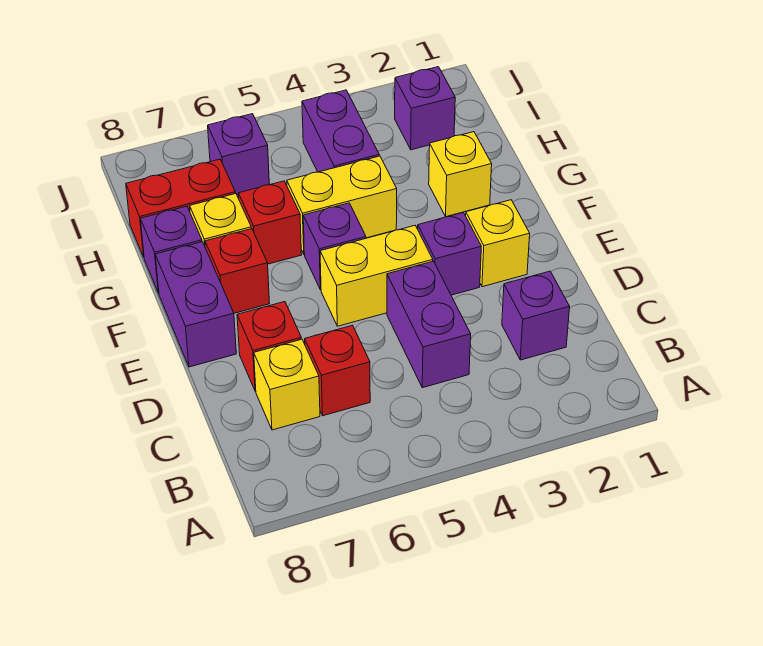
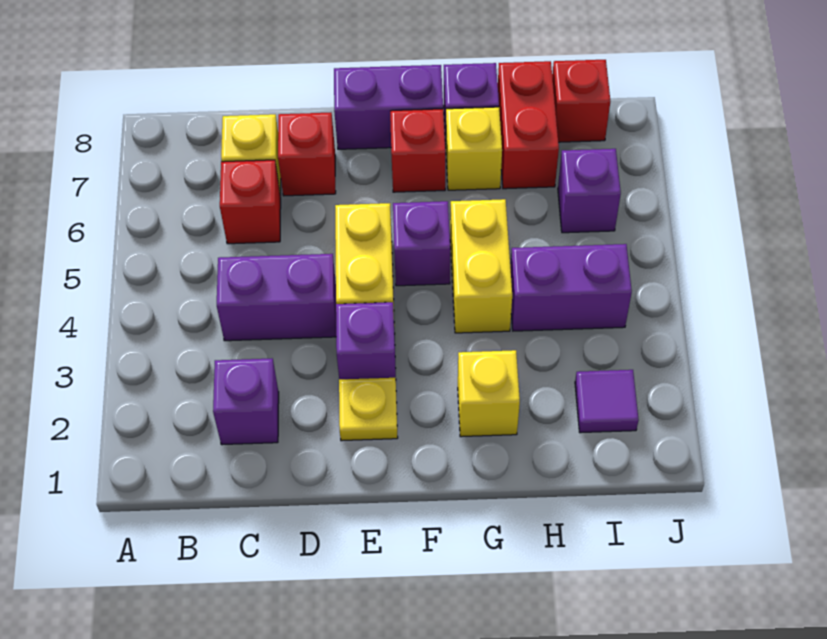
yellow 1x1 brick [465,200,530,287] -> yellow 1x1 plate [339,378,398,441]
red 1x1 brick [238,181,302,264] -> red 1x1 brick moved to [552,60,610,142]
purple 1x1 brick [395,67,455,150] -> purple 1x1 tile [575,370,639,433]

